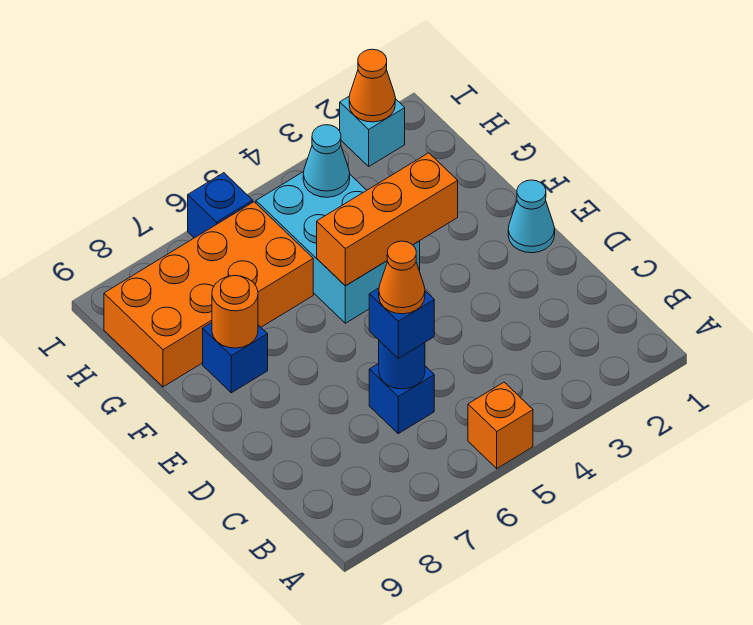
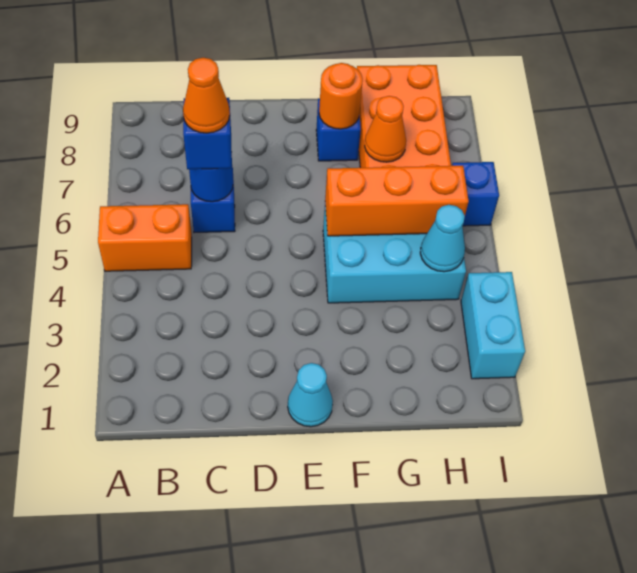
orange 1x1 brick [468,382,533,469] -> orange 1x2 brick [98,204,192,271]
orange 1x3 brick [317,153,458,286] -> orange 1x3 brick turned to [325,166,469,236]
cyan 1x1 brick [340,96,405,166] -> cyan 1x2 brick [461,272,525,379]
orange 1x1 cone [349,49,395,122] -> orange 1x1 cone moved to [365,96,406,162]

